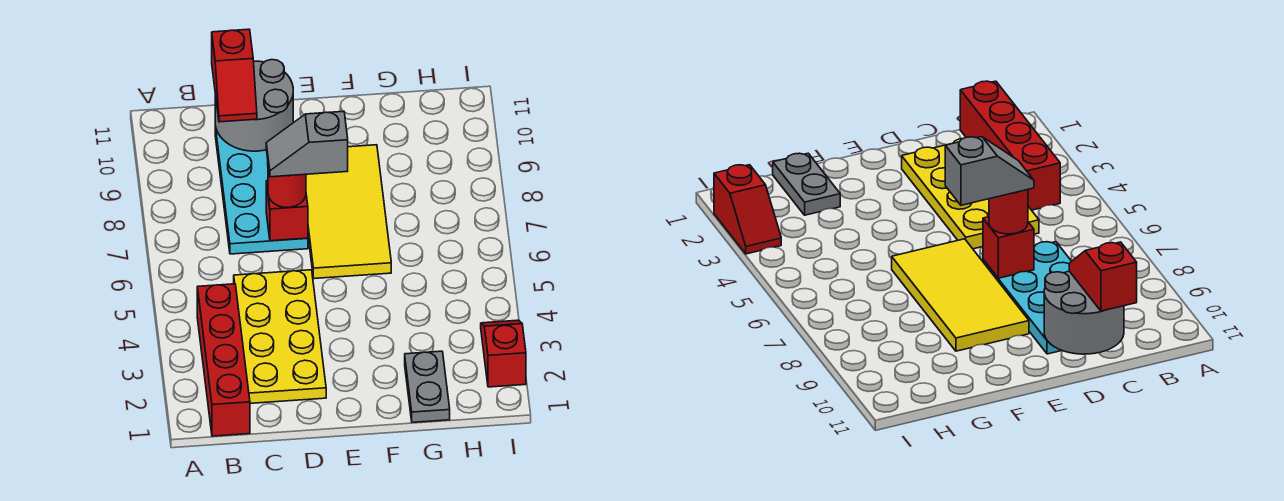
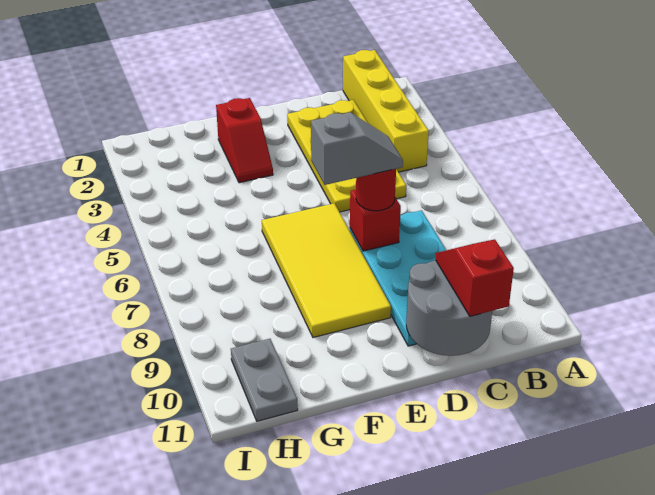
red 1x4 brick [197,284,250,436] -> yellow 1x4 brick [343,50,429,172]
grey 1x2 plate [405,351,450,422] -> grey 1x2 plate moved to [231,339,298,421]
red 1x2 slope [481,320,526,387] -> red 1x2 slope moved to [216,98,273,183]

